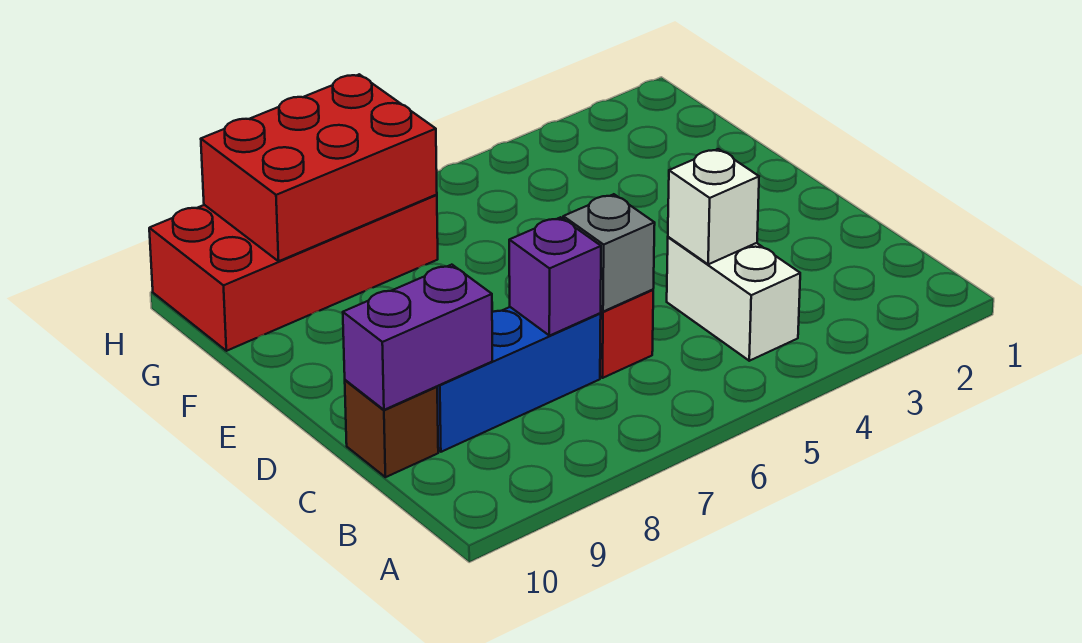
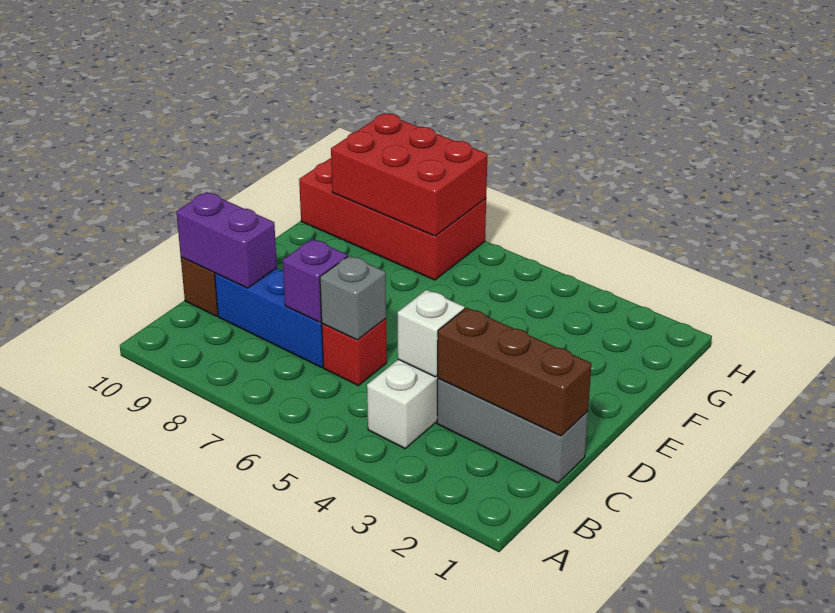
none -> grey 1x3 brick [437,378,588,483]
none -> brown 1x3 brick [438,308,592,436]

